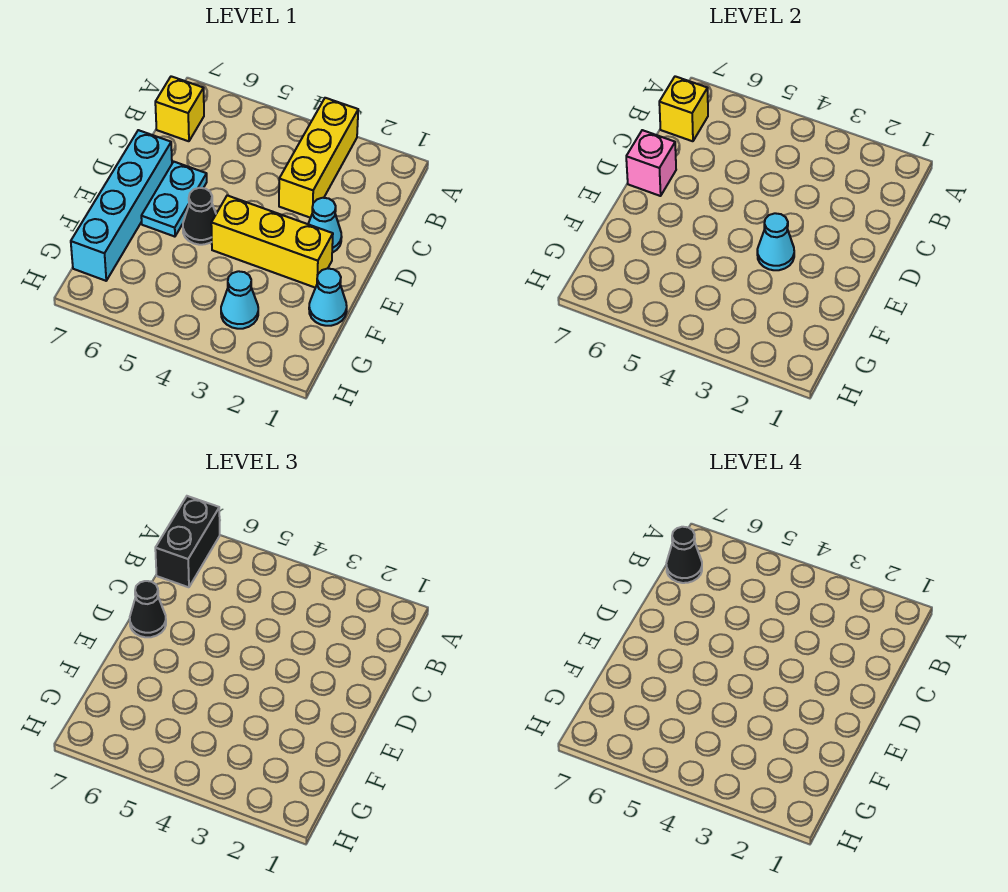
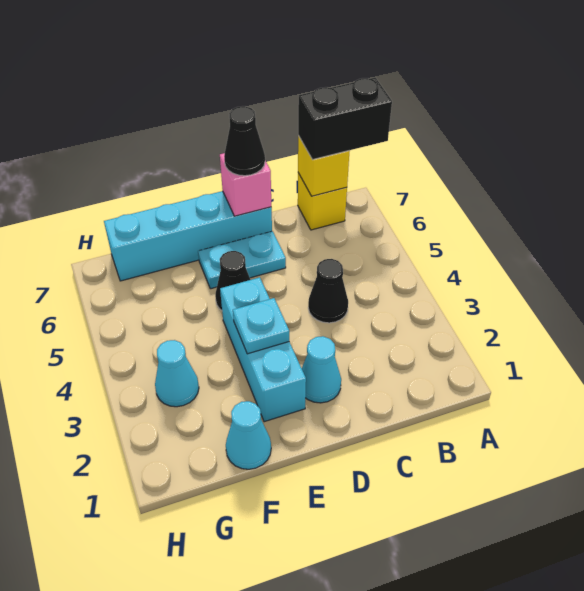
yellow 1x3 brick [279,98,358,218] -> none
black 1x1 cone [666,527,702,583] -> black 1x1 cone moved to [308,259,348,323]
yellow 1x3 brick [211,195,333,288] -> cyan 1x3 brick [220,277,306,422]
cyan 1x1 cone [757,213,794,270] -> cyan 1x1 plate [233,298,289,354]

